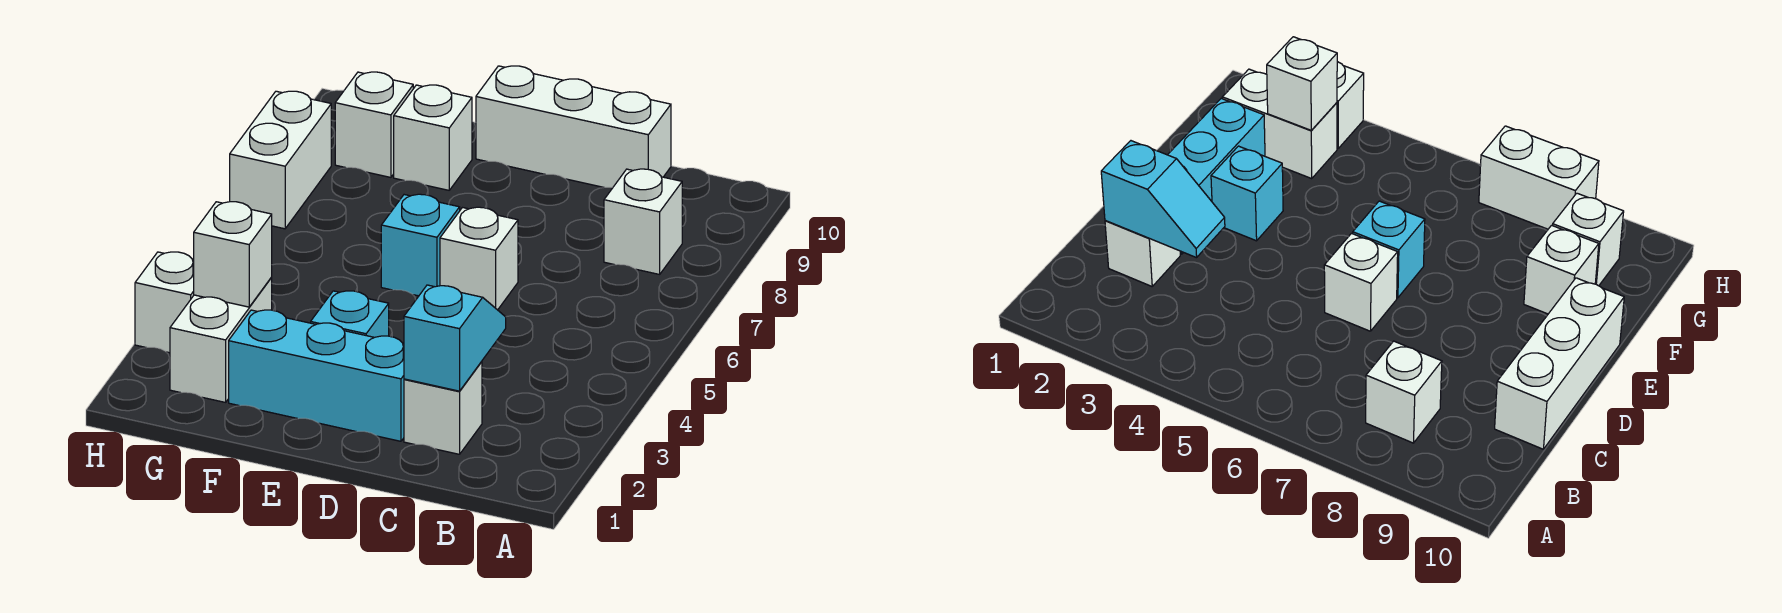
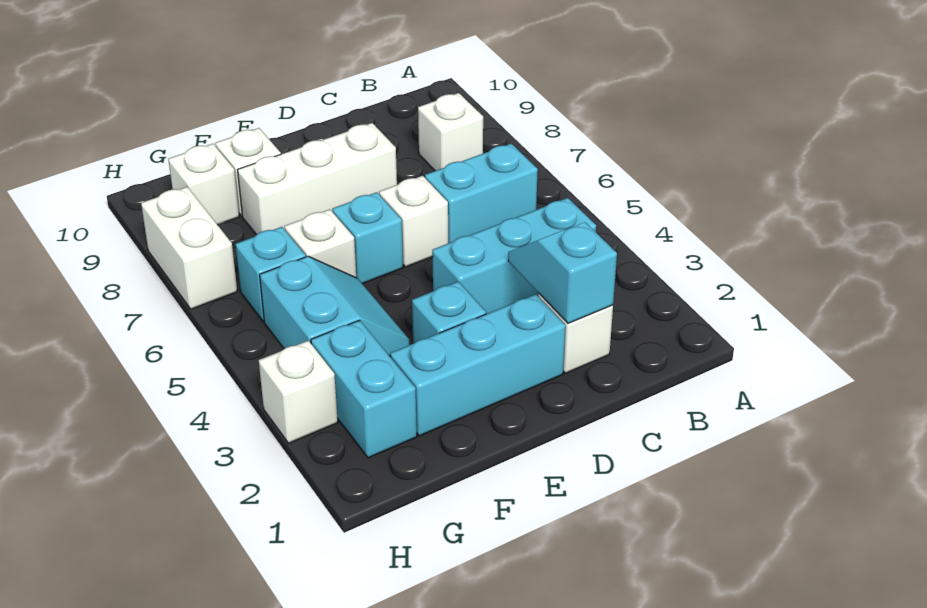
none -> cyan 1x3 brick [432,198,596,314]
none -> cyan 1x2 brick [425,144,538,243]
white 1x3 brick [476,66,671,187] -> white 1x3 brick moved to [238,123,397,235]
none -> cyan 2x2 slope [260,256,410,356]
white 1x2 brick [170,278,272,402] -> cyan 1x2 brick [311,320,417,458]
white 1x1 brick [194,202,272,307] -> white 1x1 brick moved to [284,209,356,277]
none -> cyan 1x1 brick [235,227,306,322]

